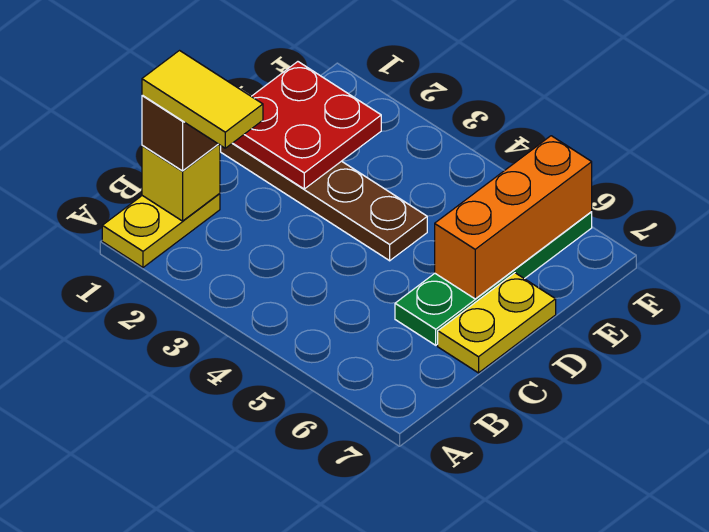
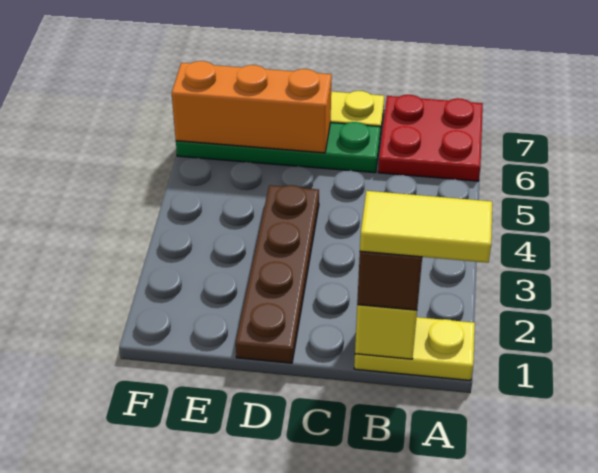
yellow 1x2 tile [142,51,263,148] -> yellow 1x2 tile turned to [360,191,492,263]
red 2x2 plate [233,62,381,189] -> red 2x2 plate moved to [378,95,483,181]

